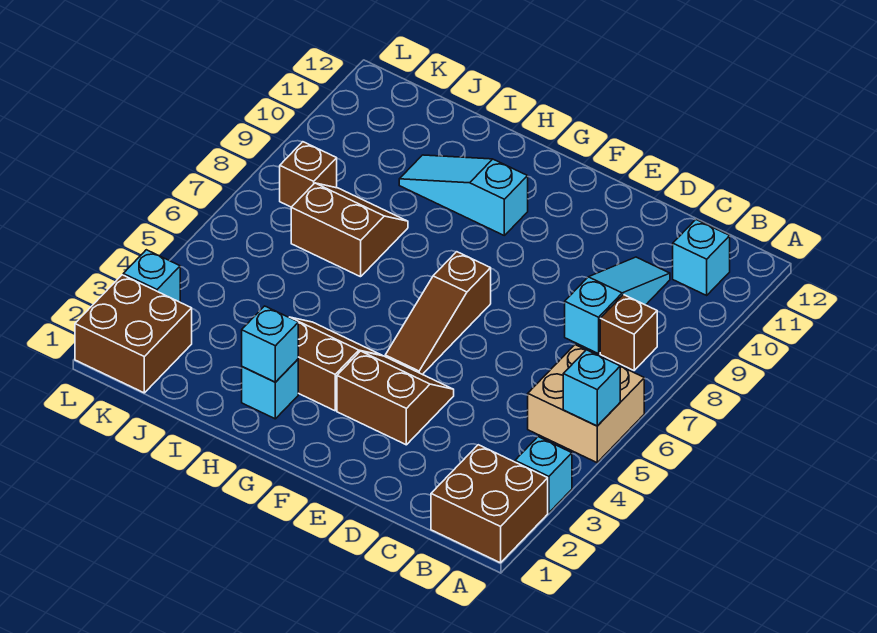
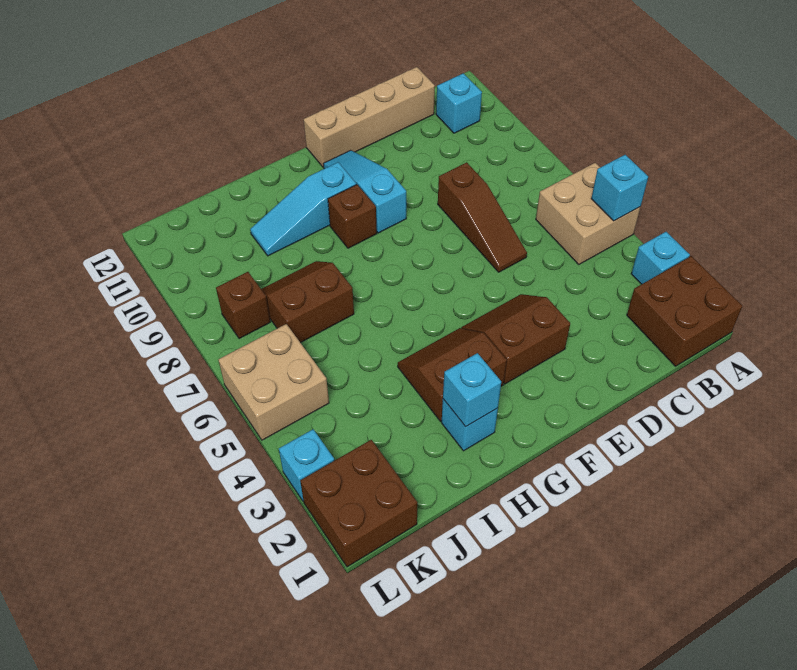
brown 1x1 brick [600,295,657,370] -> brown 1x1 brick moved to [328,184,377,248]
cyan 1x3 slope [565,257,670,354] -> cyan 1x3 slope moved to [323,150,406,233]
none -> tan 1x4 brick [304,67,435,167]
brown 1x3 slope [385,252,491,375] -> brown 1x3 slope moved to [438,162,527,272]
none -> tan 2x2 brick [218,324,329,440]

